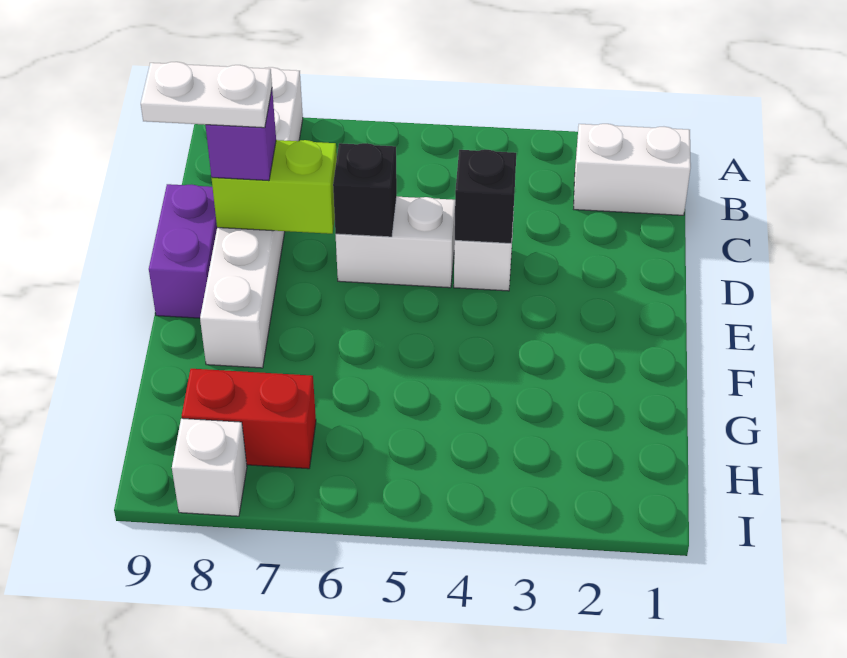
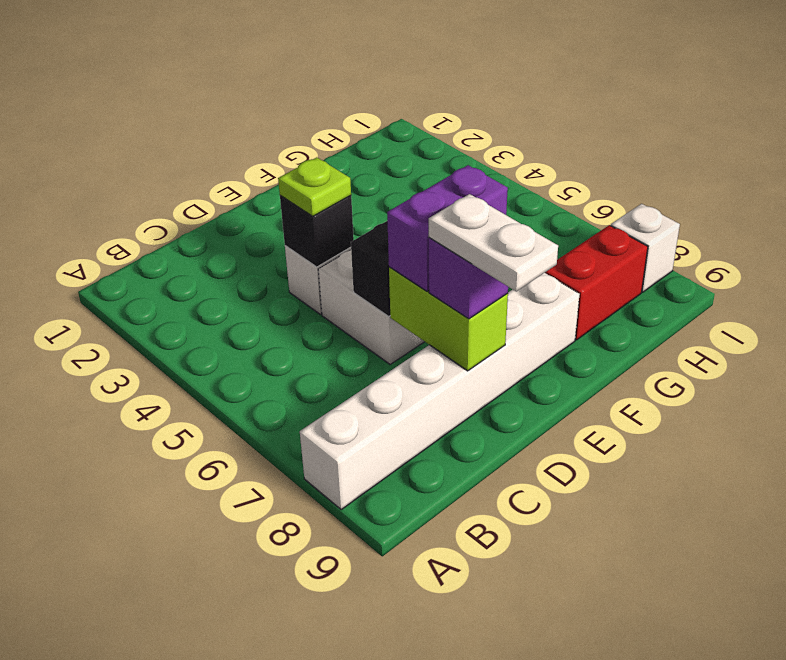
white 1x2 brick [574,124,691,215] -> none
none -> lime 1x1 plate [278,157,351,216]
purple 1x2 brick [149,184,217,318] -> purple 1x2 brick moved to [387,165,508,291]
red 1x2 brick [182,369,316,469] -> red 1x2 brick turned to [545,225,648,340]

